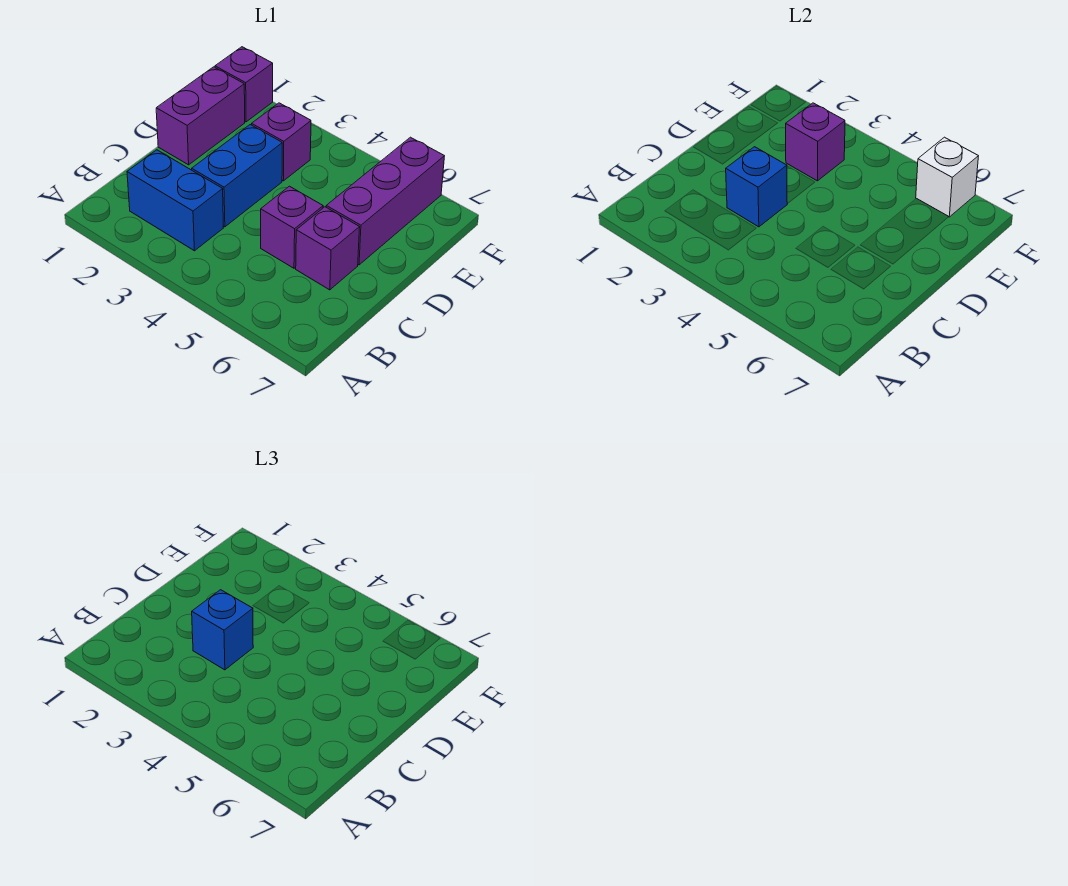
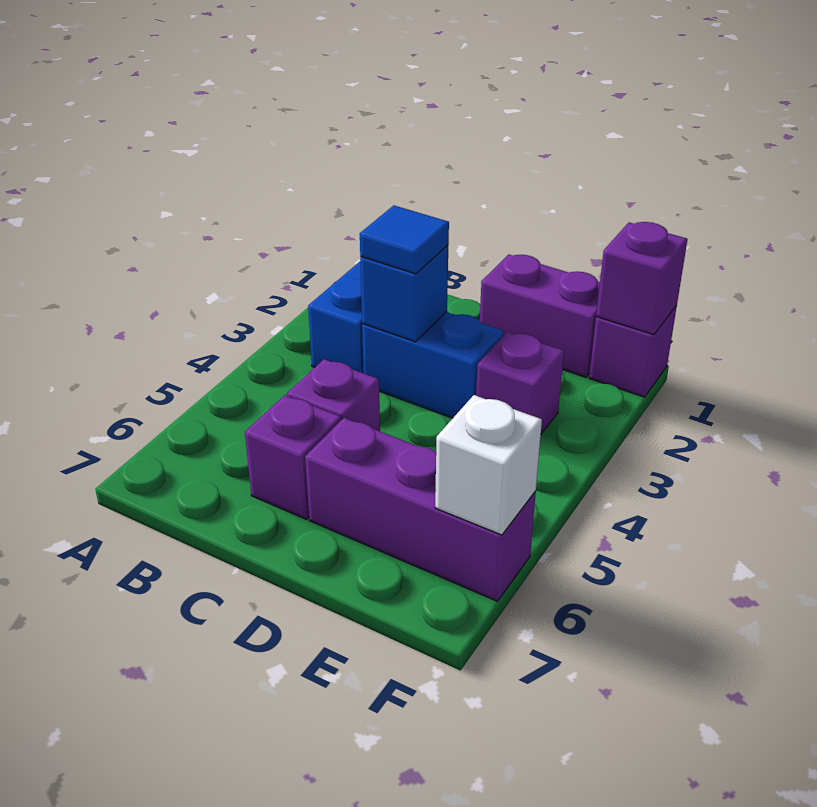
blue 1x1 brick [192,590,253,670] -> blue 1x1 tile [360,205,449,274]
purple 1x1 brick [786,103,845,181] -> purple 1x1 brick moved to [596,222,688,335]

